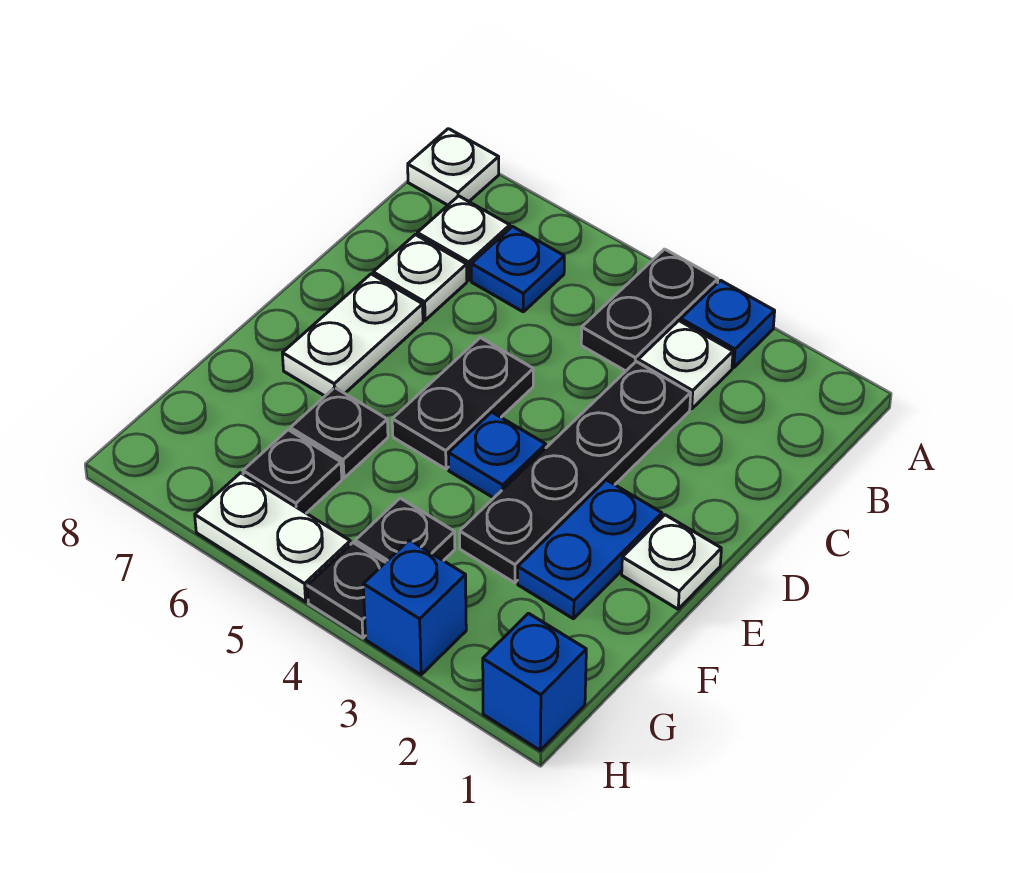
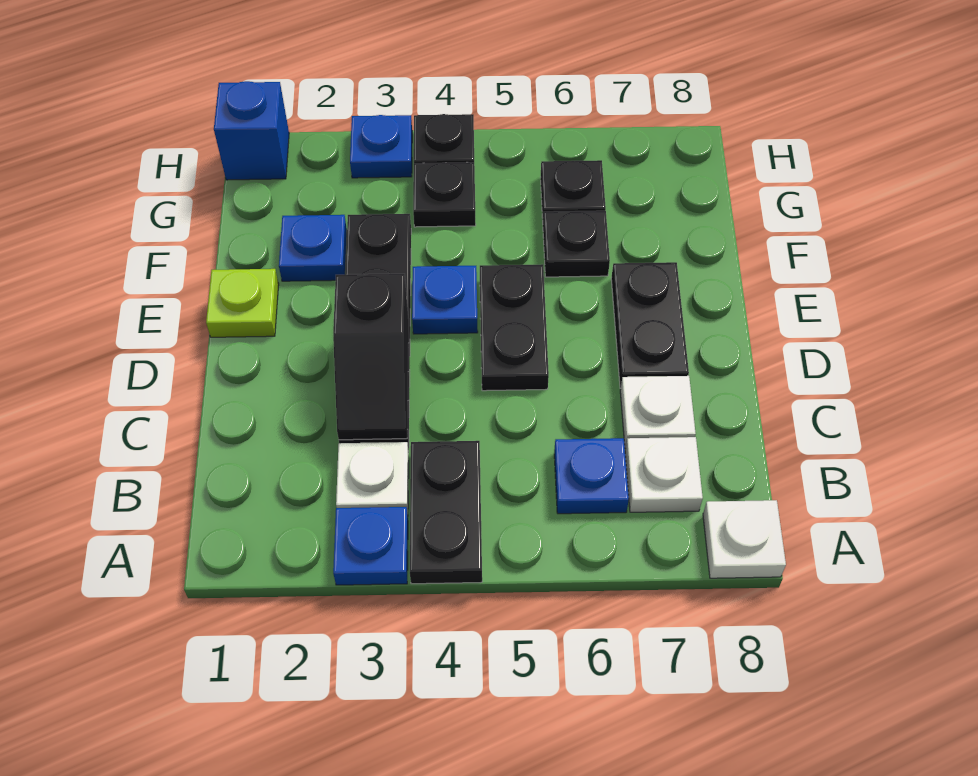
none -> black 1x2 slope [333,274,409,440]
white 1x2 plate [282,274,423,396] -> black 1x2 plate [611,262,689,388]
white 1x1 plate [622,515,721,609] -> lime 1x1 plate [206,269,279,337]
blue 1x2 plate [518,480,662,619] -> blue 1x1 plate [279,215,347,281]
blue 1x1 brick [363,540,466,675] -> blue 1x1 plate [350,115,412,178]
white 1x2 plate [195,473,350,602] -> none

